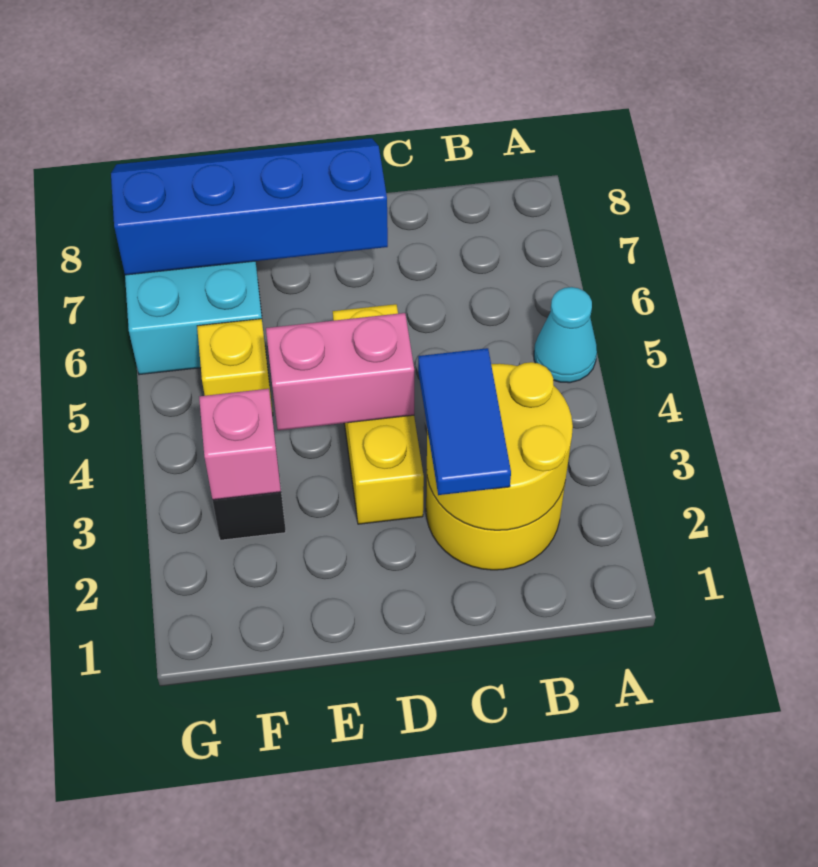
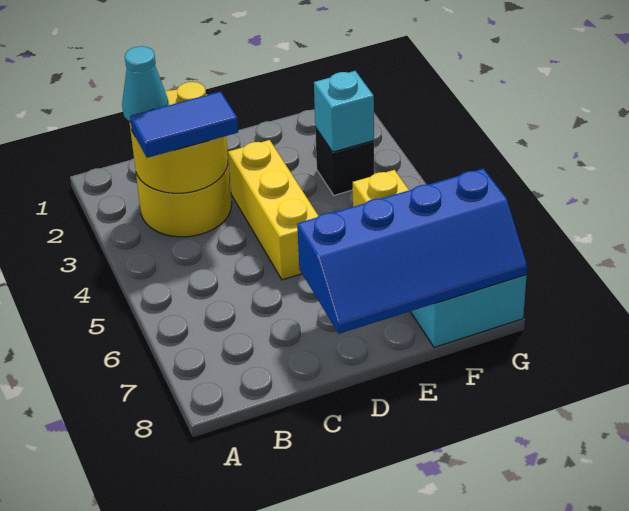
cyan 1x1 cone [534,287,597,383] -> cyan 1x1 cone moved to [122,46,169,122]
blue 1x2 tile [418,348,511,495] -> blue 1x2 tile turned to [130,91,238,158]
pink 1x2 brick [266,313,414,430] -> none
pink 1x1 brick [199,389,281,500] -> cyan 1x1 brick [314,71,374,152]

